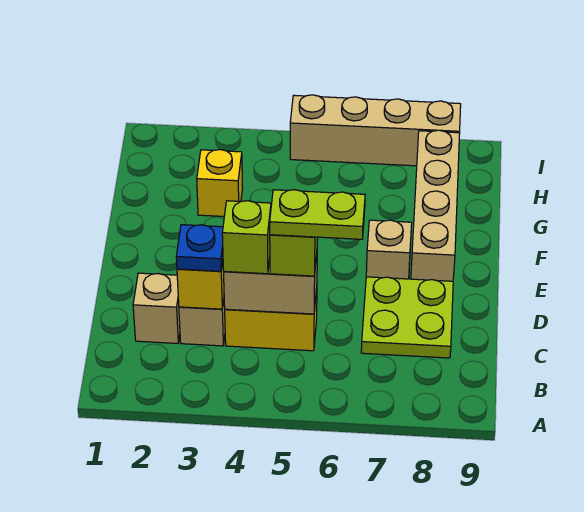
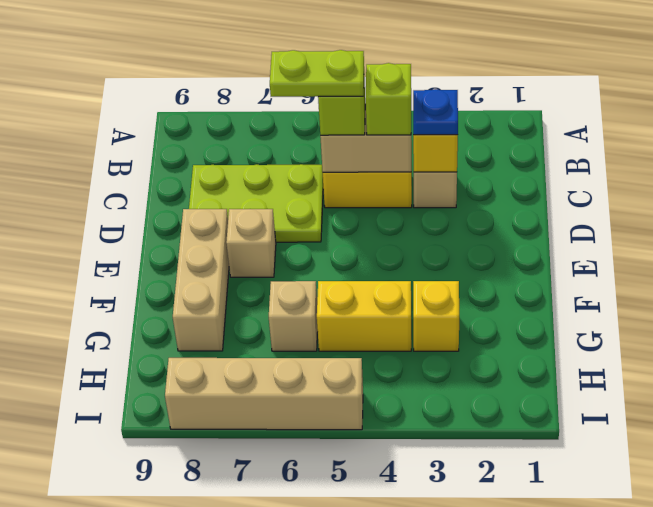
tan 1x1 brick [133,273,180,343] -> tan 1x1 brick moved to [269,281,318,351]
lime 2x2 plate [361,277,453,358] -> lime 2x3 plate [189,164,323,242]
tan 1x4 brick [411,130,460,281] -> tan 1x3 brick [173,209,229,351]
none -> yellow 1x2 brick [317,281,411,351]

